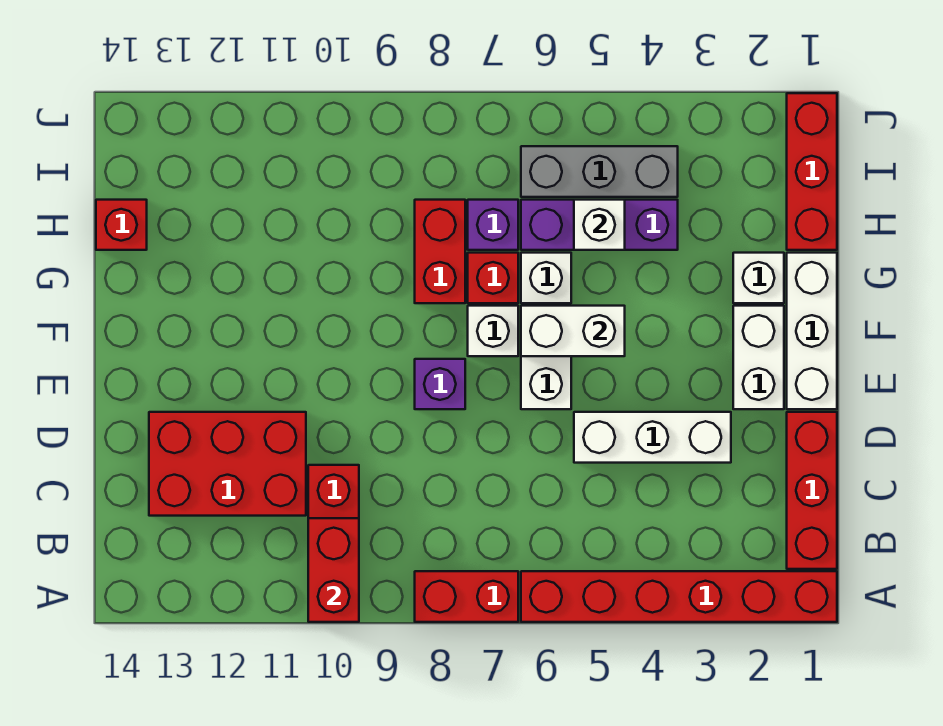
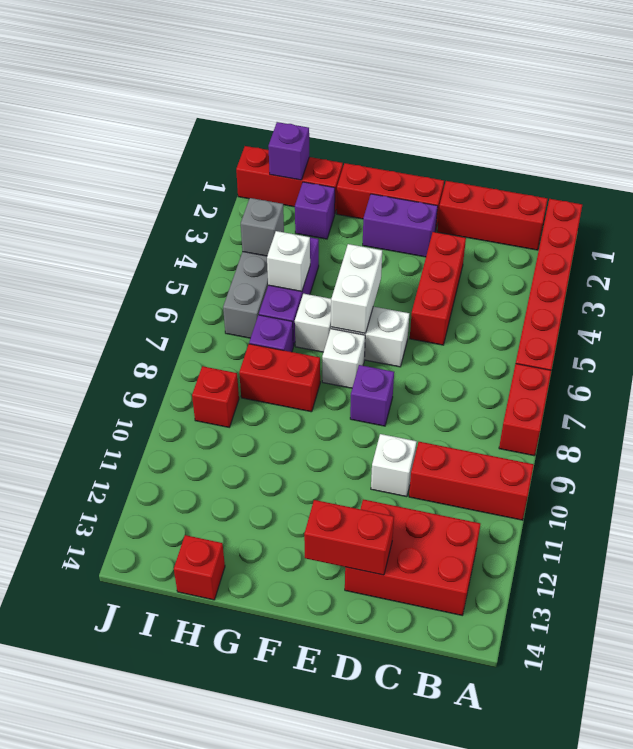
red 1x2 brick [308,518,359,622] -> red 1x2 brick moved to [304,500,394,575]
red 2x3 brick [149,412,306,516] -> red 2x3 brick turned to [345,499,480,615]
white 1x3 brick [574,412,731,463] -> red 1x3 brick [410,232,466,345]
white 1x3 brick [787,253,837,409] -> red 1x3 brick [337,163,444,232]
white 1x2 brick [733,306,784,409] -> purple 1x2 brick [363,194,438,257]
white 1x1 brick [733,253,784,303] -> white 1x1 brick moved to [371,434,417,497]
red 1x1 brick [468,253,518,303] -> red 1x1 brick moved to [192,366,239,427]
none -> purple 1x1 brick [295,182,335,239]
none -> purple 1x1 brick [268,122,309,180]
none -> grey 1x1 brick [241,198,284,256]

